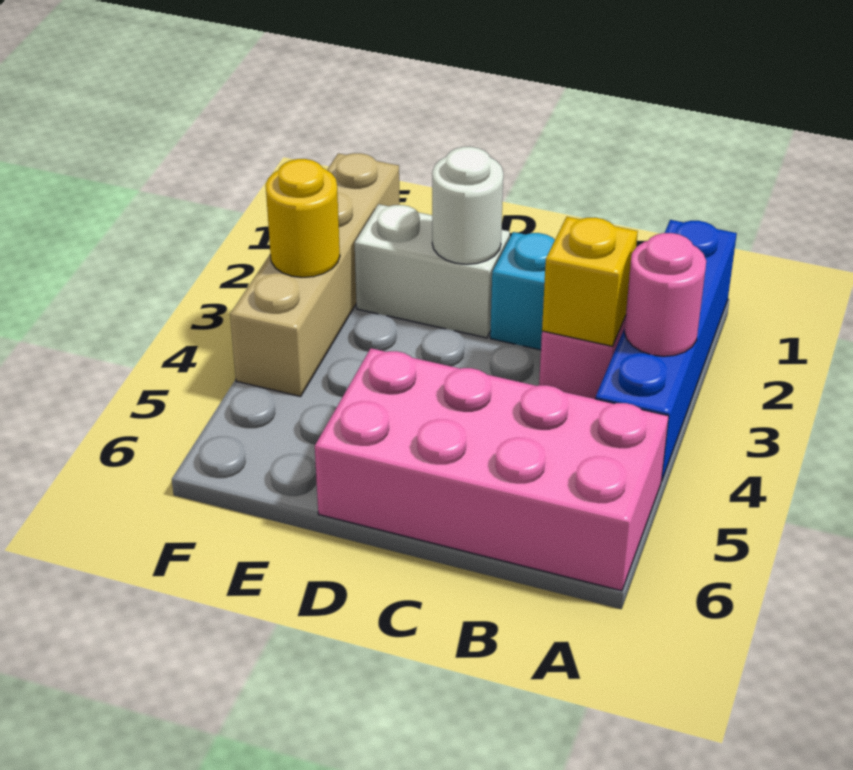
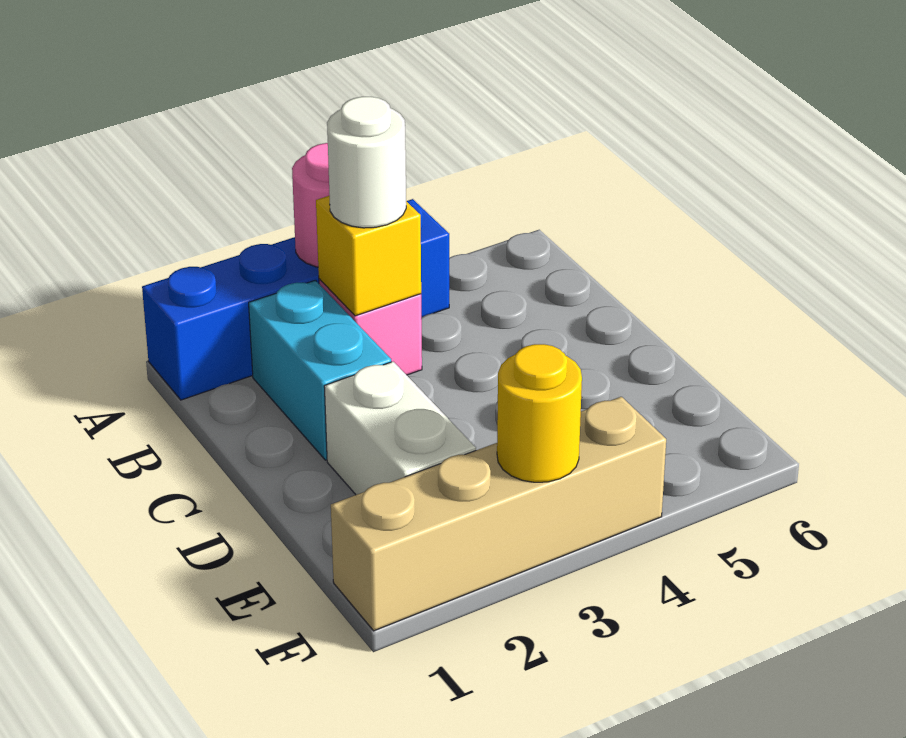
pink 2x4 brick [315,348,669,591] -> none
white 1x1 round brick [432,147,503,264] -> white 1x1 round brick moved to [327,97,406,228]

